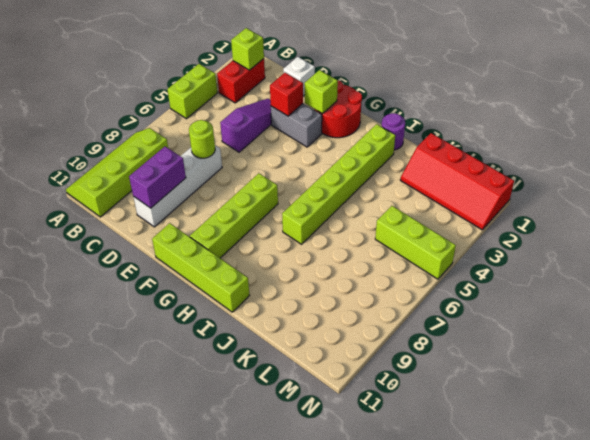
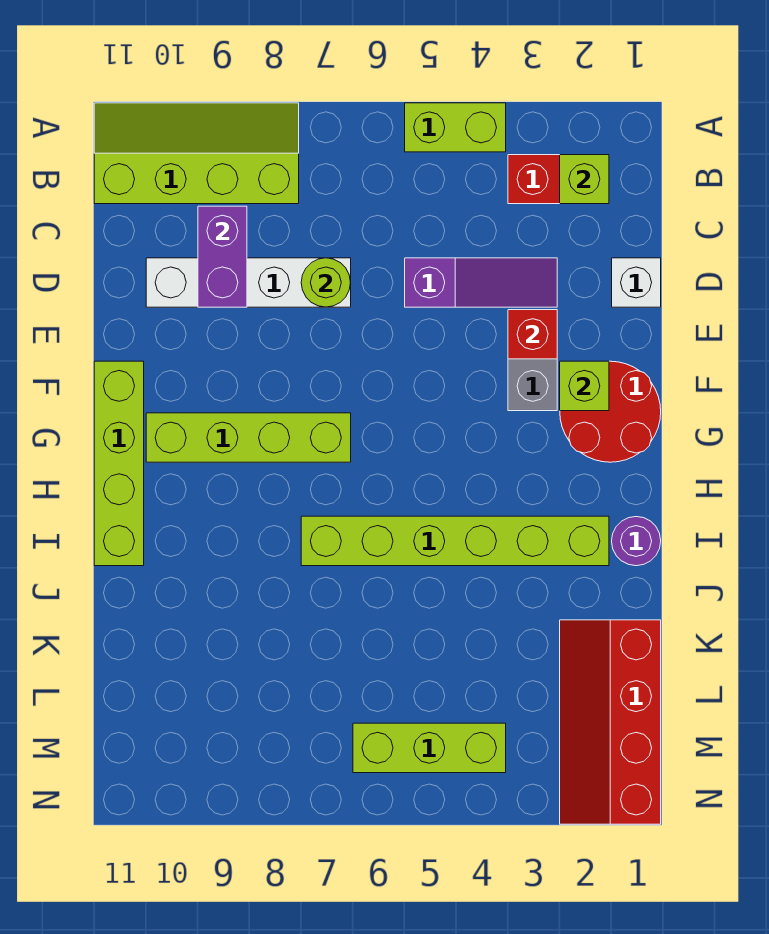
purple 1x2 brick [129,146,186,208] -> purple 1x2 brick turned to [198,206,247,307]
lime 1x3 brick [375,206,456,279] -> lime 1x3 brick turned to [353,723,506,773]

